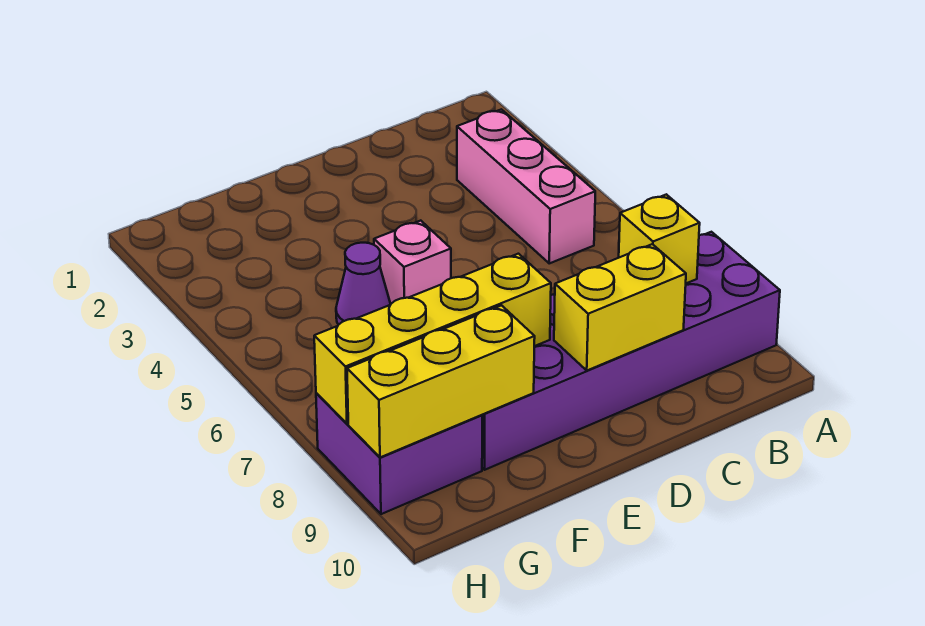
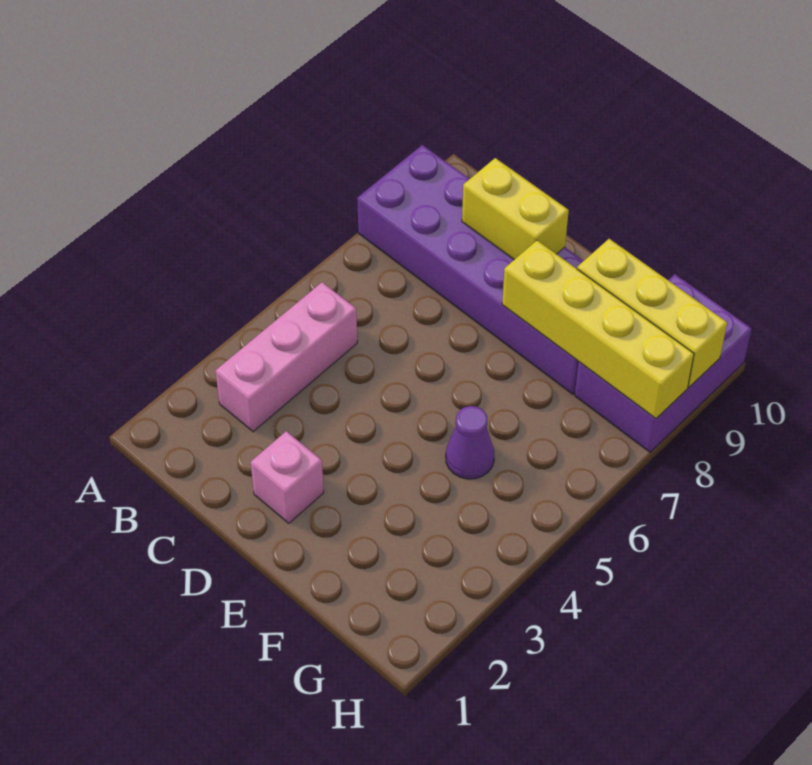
yellow 1x1 brick [619,194,700,283] -> none
pink 1x1 brick [374,221,451,304] -> pink 1x1 brick moved to [251,431,324,523]
purple 2x2 brick [316,393,482,514] -> purple 2x3 brick [575,274,752,452]

